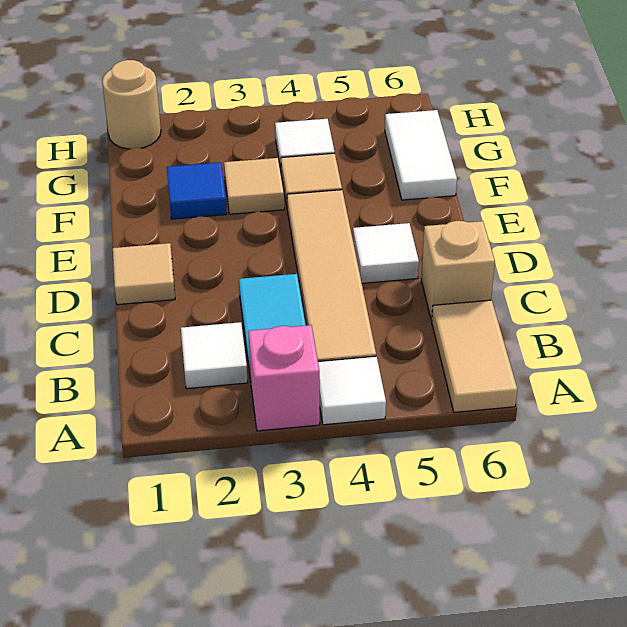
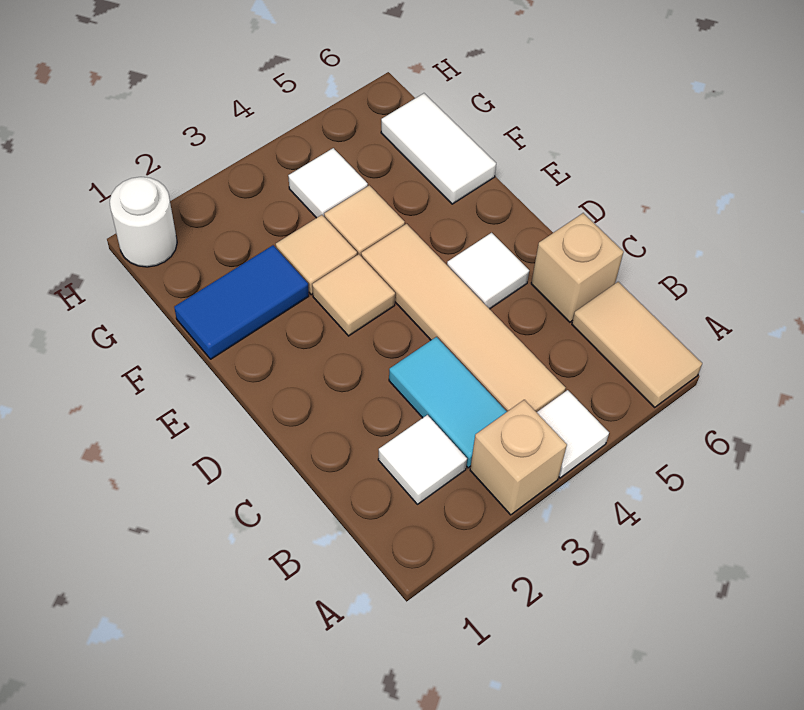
pink 1x1 brick [248,325,320,431] -> tan 1x1 brick [470,400,567,515]
tan 1x1 tile [113,243,175,305] -> tan 1x1 tile moved to [312,254,395,336]
blue 1x1 tile [167,162,227,219] -> blue 1x2 tile [174,245,309,359]
tan 1x1 round brick [102,60,161,149] -> white 1x1 round brick [110,177,177,267]

